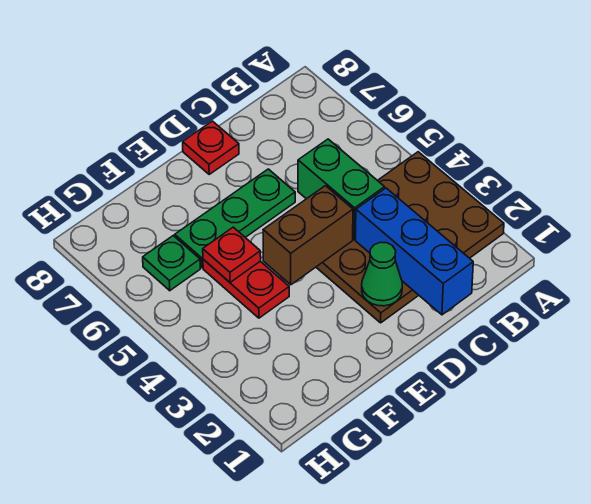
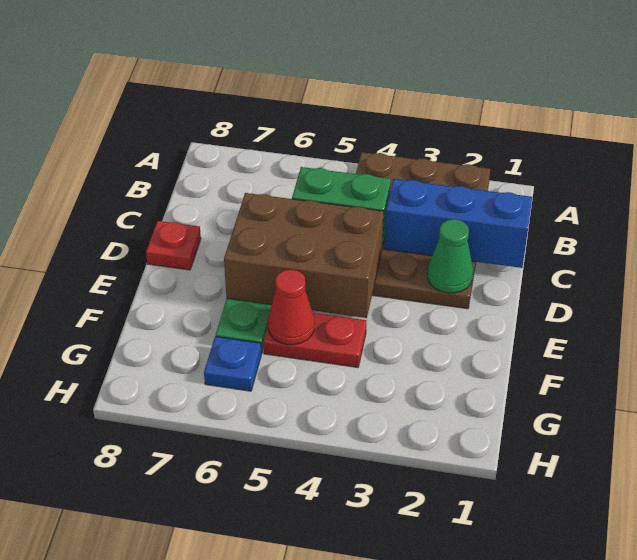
brown 1x2 brick [263,186,353,285] -> brown 2x3 brick [224,193,384,318]
red 1x1 plate [203,227,261,282] -> red 1x1 cone [268,270,314,345]
green 1x1 plate [143,236,200,291] -> blue 1x1 plate [204,336,261,391]

